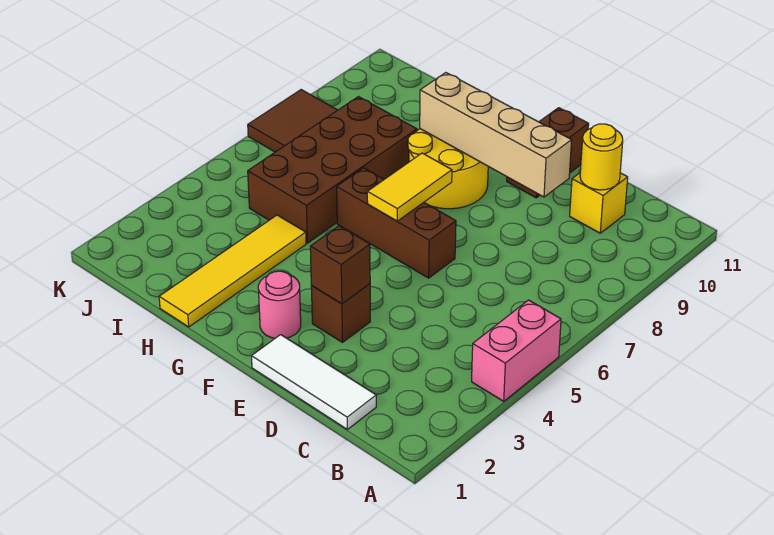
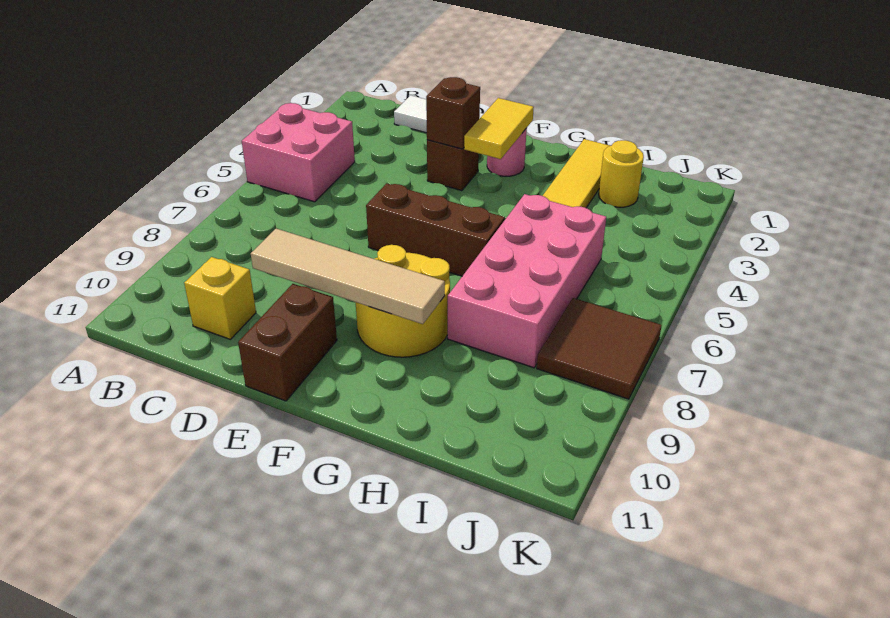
pink 1x2 brick [472,300,561,401] -> pink 2x2 brick [242,103,355,202]
yellow 1x1 round brick [580,124,623,190] -> yellow 1x1 round brick moved to [599,140,644,207]
tan 1x4 brick [420,73,572,197] -> tan 1x4 tile [251,229,445,324]
yellow 1x2 tile [367,153,452,221] -> yellow 1x2 tile moved to [464,98,534,159]
brown 2x4 brick [248,97,417,243] -> pink 2x4 brick [448,194,606,368]

